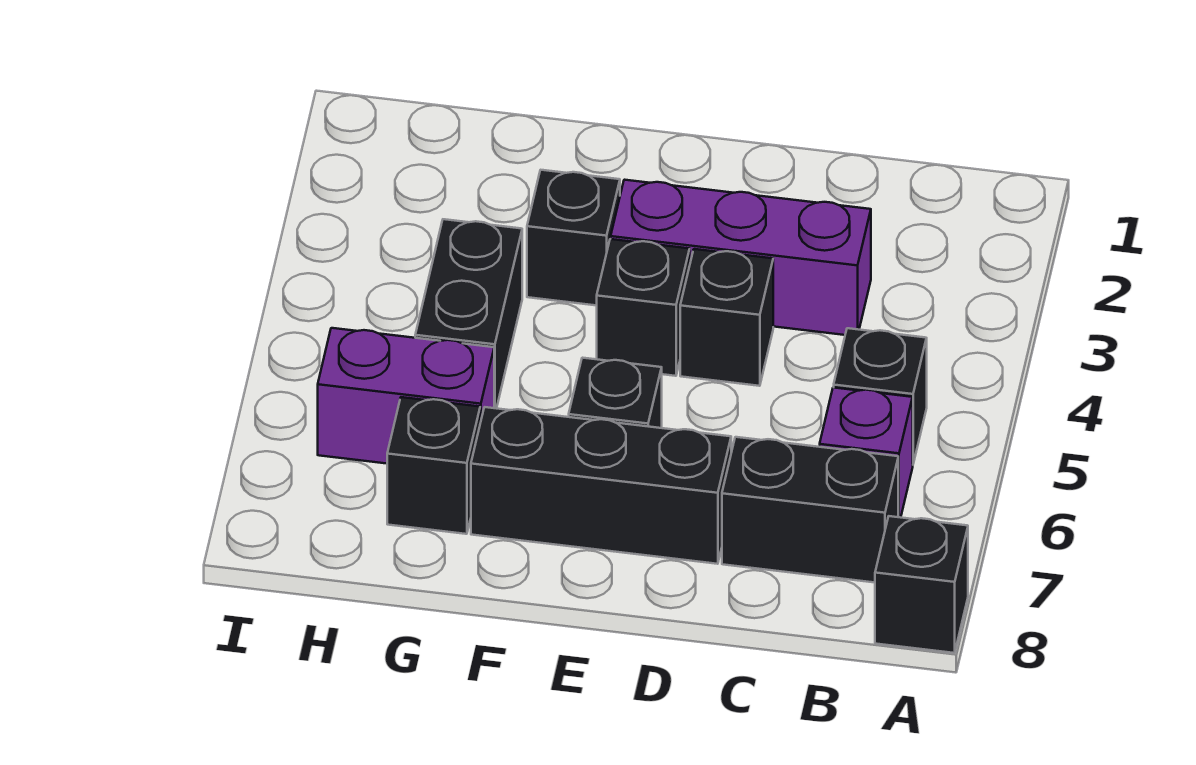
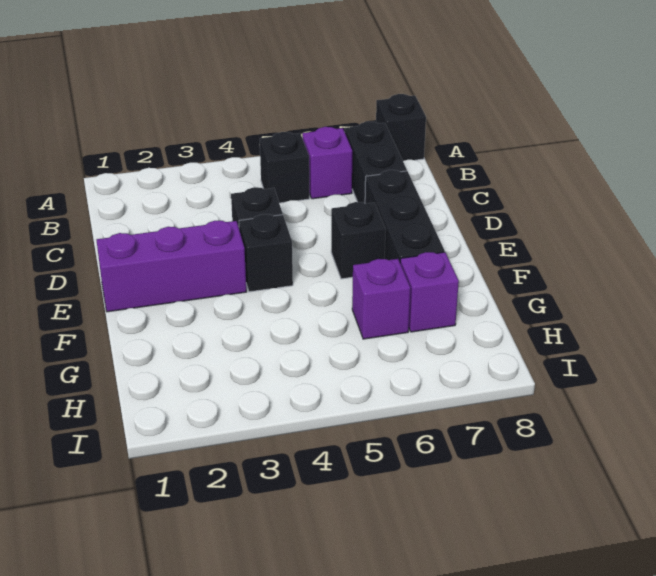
purple 1x3 brick [611,180,871,335] -> purple 1x3 brick turned to [97,221,247,312]
black 1x1 brick [527,170,620,306] -> none
black 1x2 brick [415,219,522,408] -> none
purple 1x2 brick [318,328,494,464] -> purple 1x1 brick [352,259,410,339]
black 1x1 brick [387,397,480,534] -> purple 1x1 brick [400,252,459,332]

